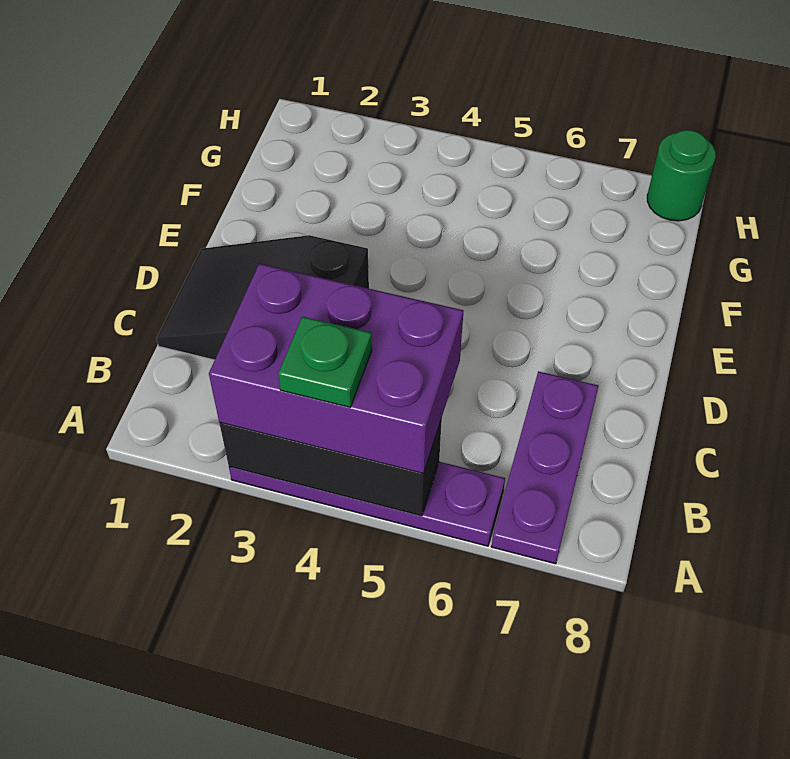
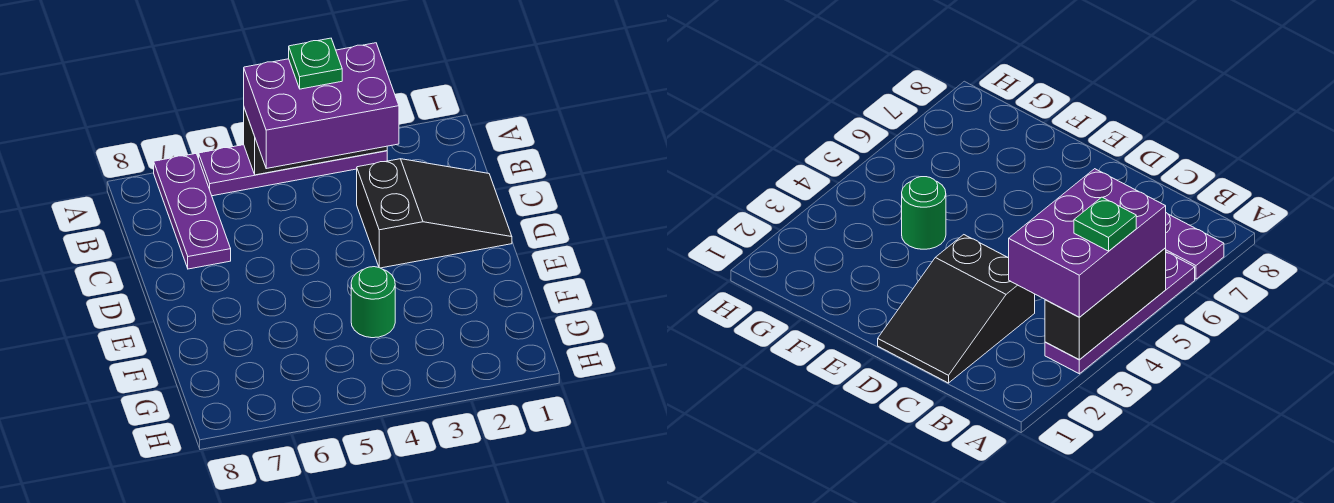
green 1x1 round brick [647,130,716,221] -> green 1x1 round brick moved to [351,267,395,338]

